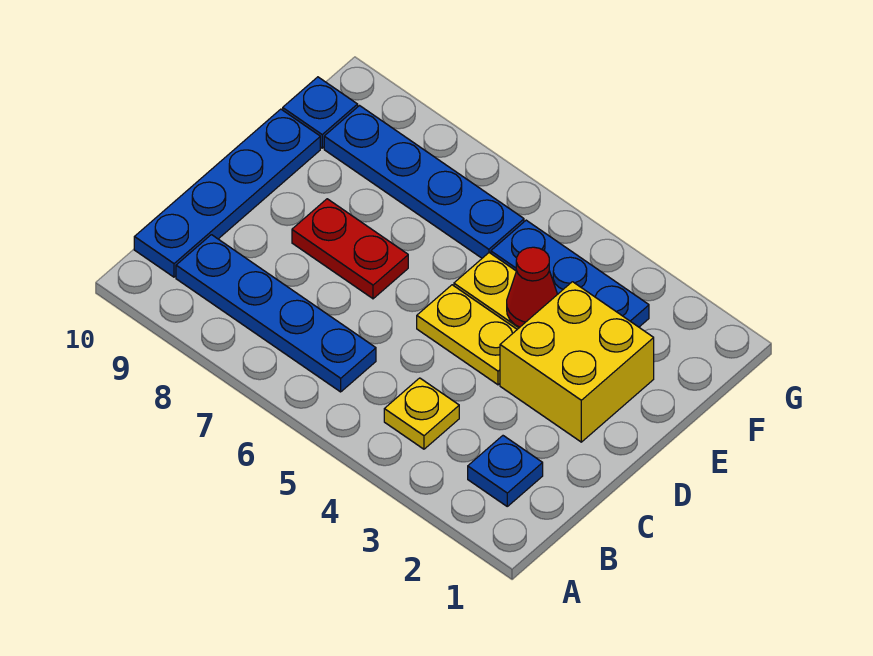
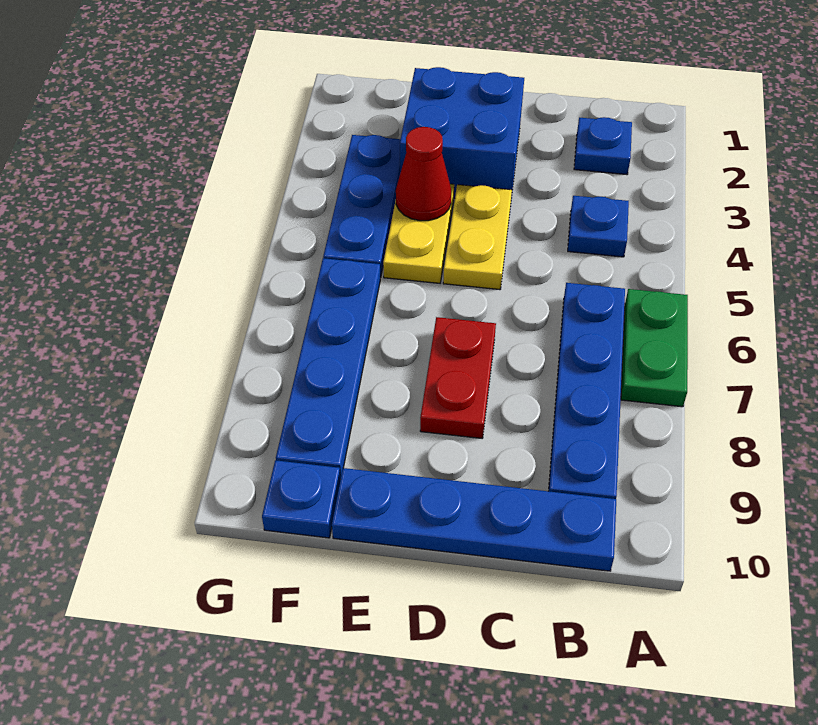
none -> green 1x2 plate [621,289,688,407]
yellow 1x1 plate [384,378,459,449] -> blue 1x1 plate [568,196,629,257]
yellow 2x2 brick [500,282,654,442] -> blue 2x2 brick [400,67,524,198]

